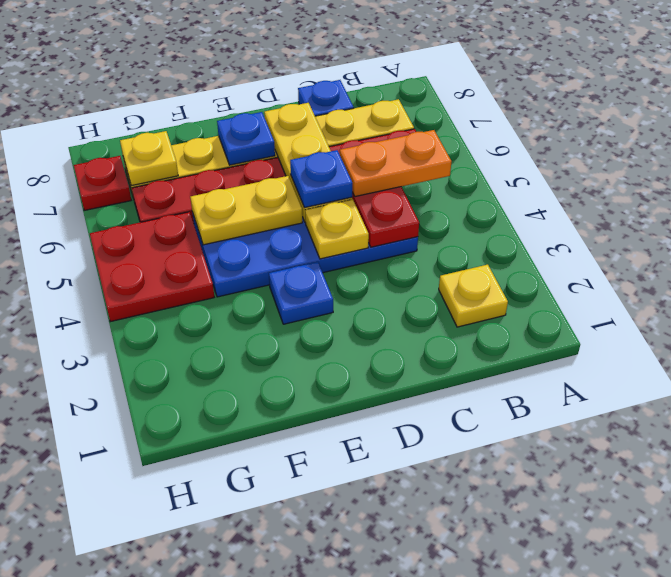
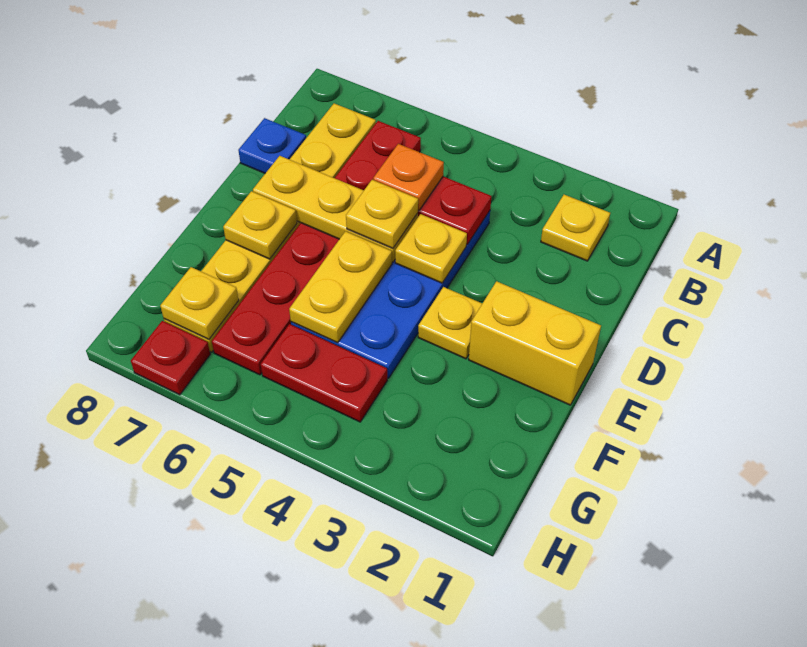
orange 1x2 plate [340,130,452,197] -> orange 1x1 plate [373,144,444,211]
blue 1x1 plate [290,150,352,208] -> yellow 1x1 plate [346,180,418,248]
none -> yellow 1x2 brick [469,281,601,405]
blue 1x1 plate [269,262,333,324] -> yellow 1x1 plate [418,287,482,359]
blue 1x1 plate [217,112,275,165] -> yellow 1x1 plate [223,191,297,259]
red 2x2 plate [90,212,214,322] -> red 1x2 plate [261,324,387,422]

